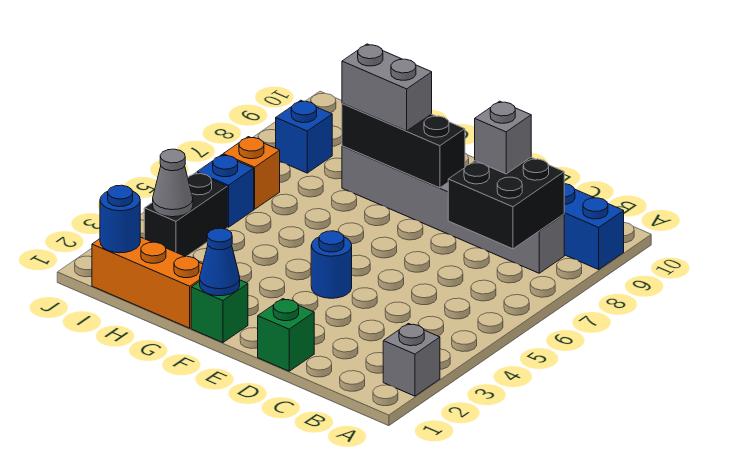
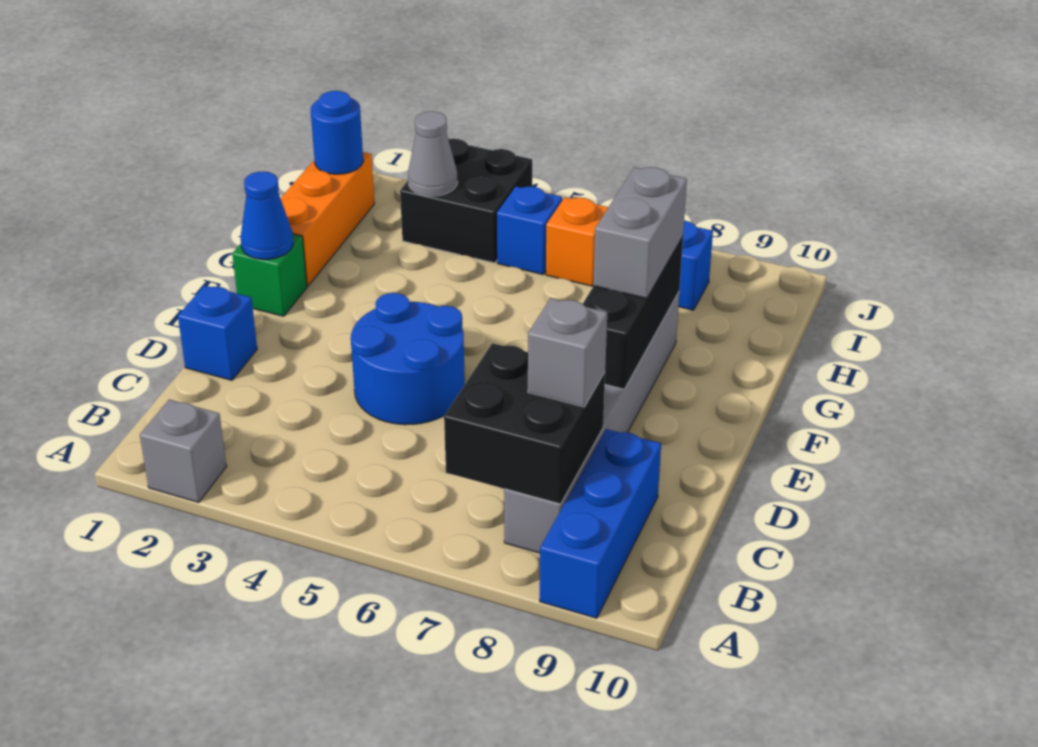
green 1x1 brick [258,299,314,371] -> blue 1x1 brick [178,285,257,380]
blue 1x1 round brick [311,231,352,298] -> blue 2x2 round brick [351,293,465,425]
black 1x2 brick [144,173,227,257] -> black 2x2 brick [400,139,532,263]

